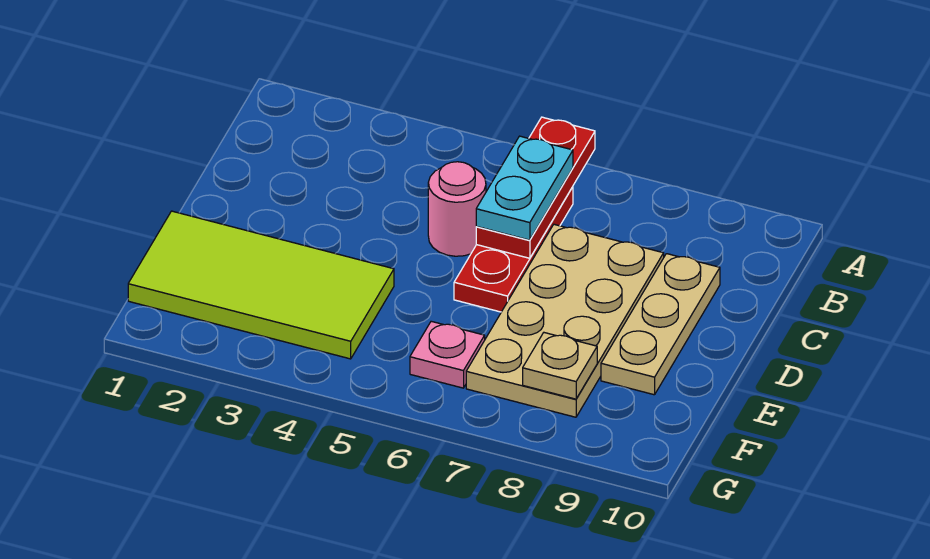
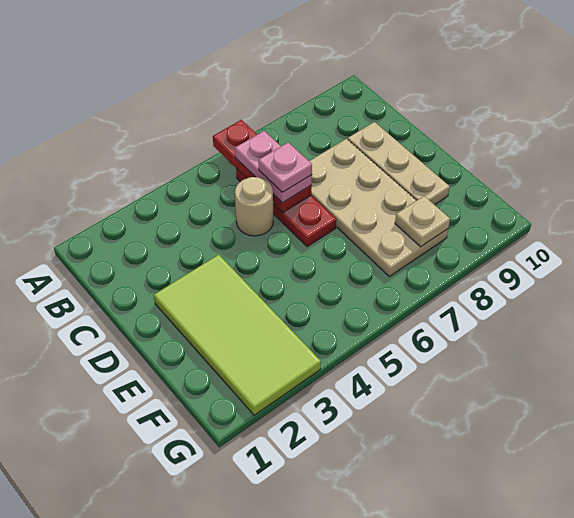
cyan 1x2 plate [476,136,573,240] -> pink 1x2 plate [235,131,312,203]
pink 1x1 round brick [428,162,486,256] -> tan 1x1 round brick [235,177,273,236]
lime 2x4 tile [128,211,394,359] -> lime 2x4 tile turned to [154,255,321,415]
pink 1x1 plate [410,321,485,388] -> pink 1x1 plate moved to [259,142,312,192]

